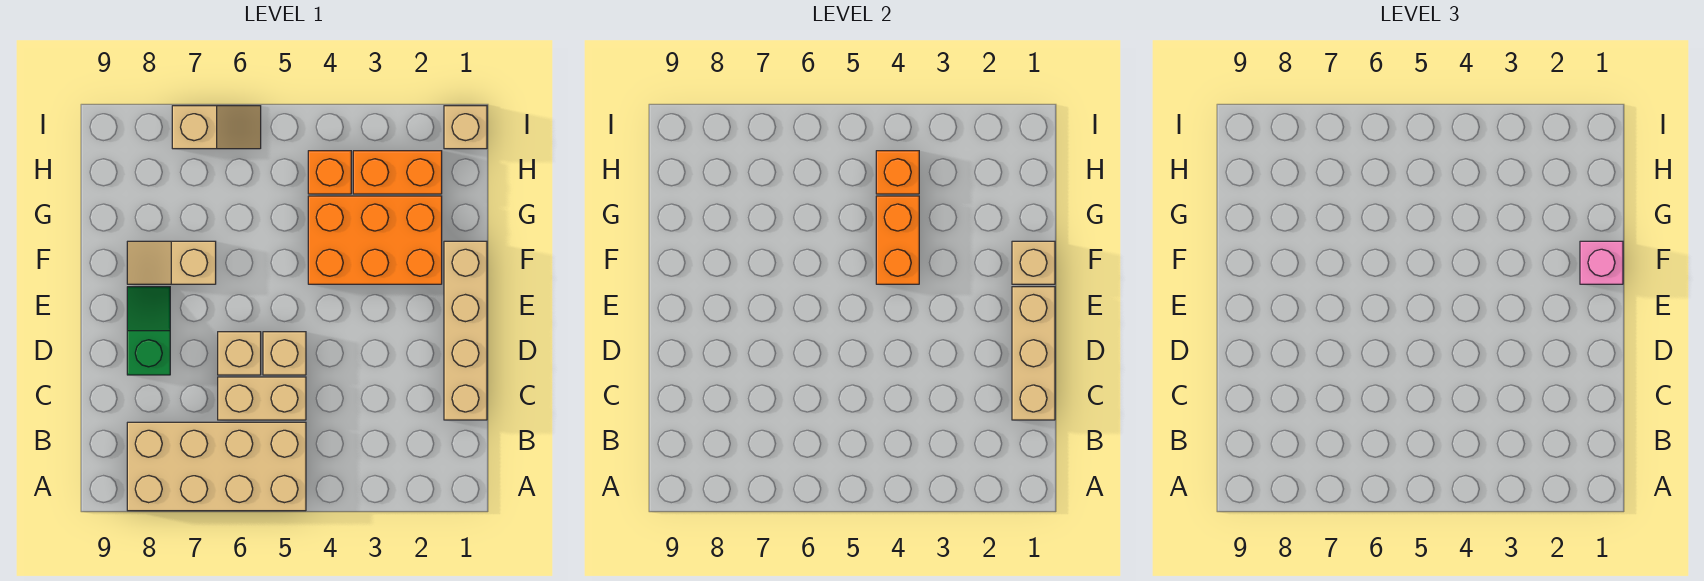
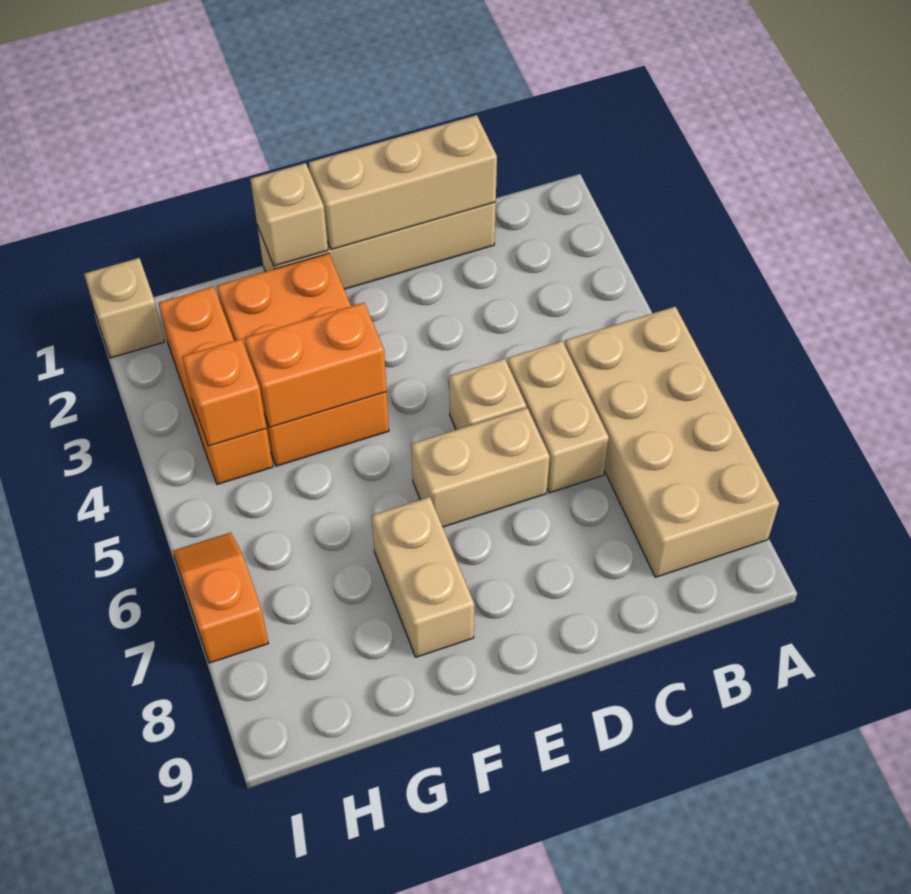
tan 1x1 brick [218,332,261,375] -> tan 1x2 brick [411,408,550,527]
green 1x2 slope [127,287,170,375] -> none
pink 1x1 brick [1580,241,1623,284] -> none
tan 1x2 slope [127,241,216,284] -> tan 1x2 brick [372,497,474,657]
tan 1x2 slope [172,106,261,149] -> orange 1x2 slope [173,533,268,663]

